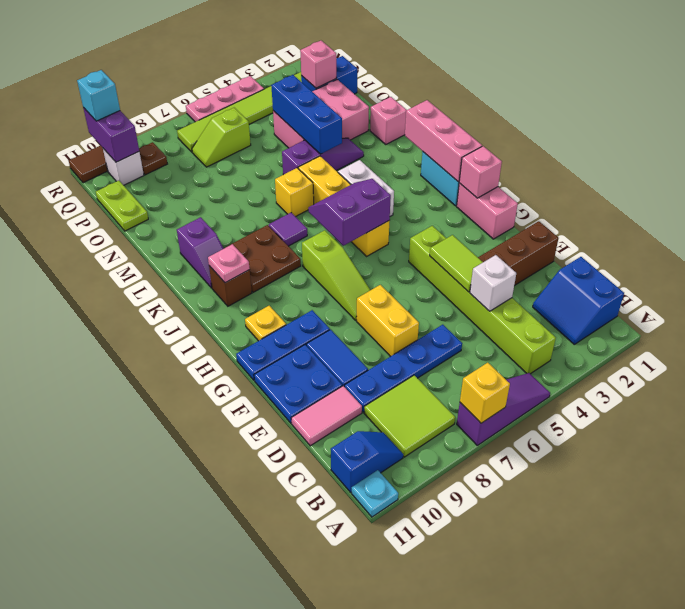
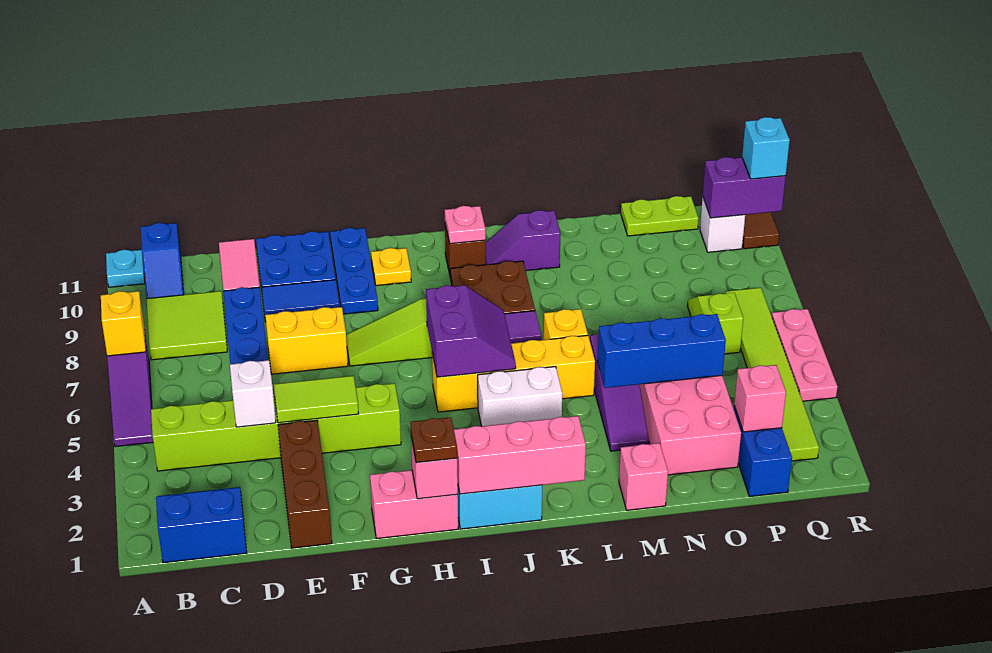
brown 1x1 plate [139,142,167,175] -> brown 1x1 plate moved to [410,417,457,463]

